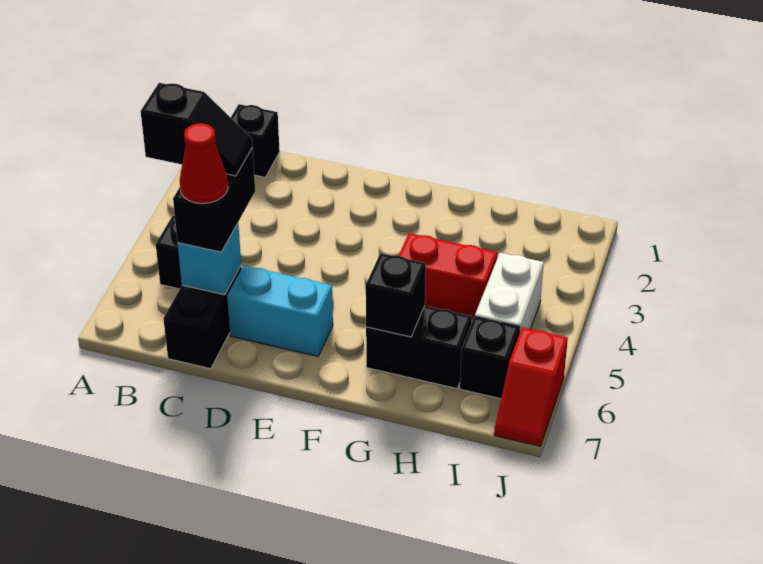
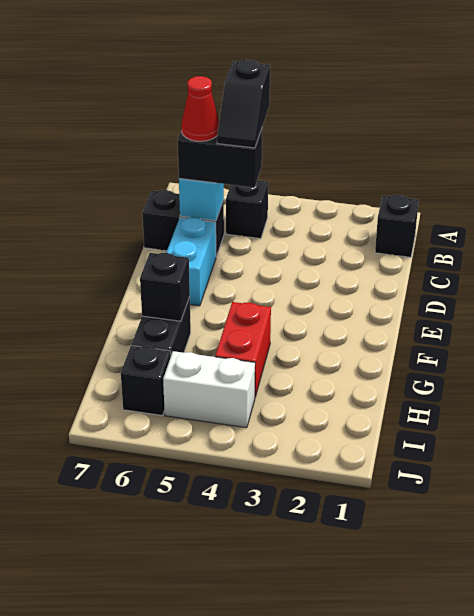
red 1x2 slope [494,327,568,446] -> none

